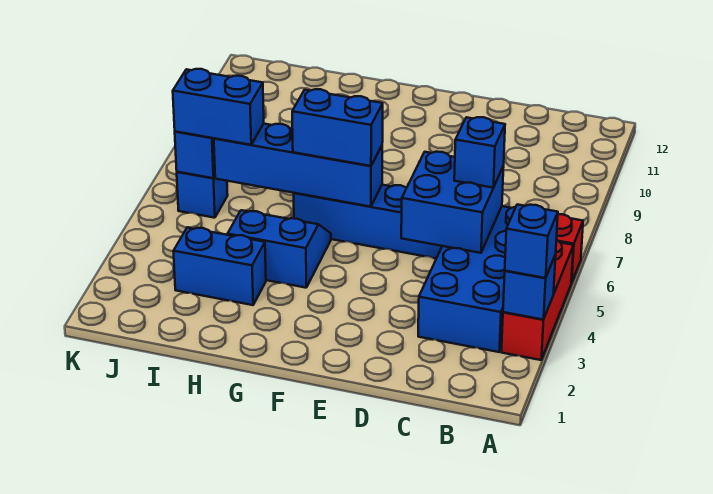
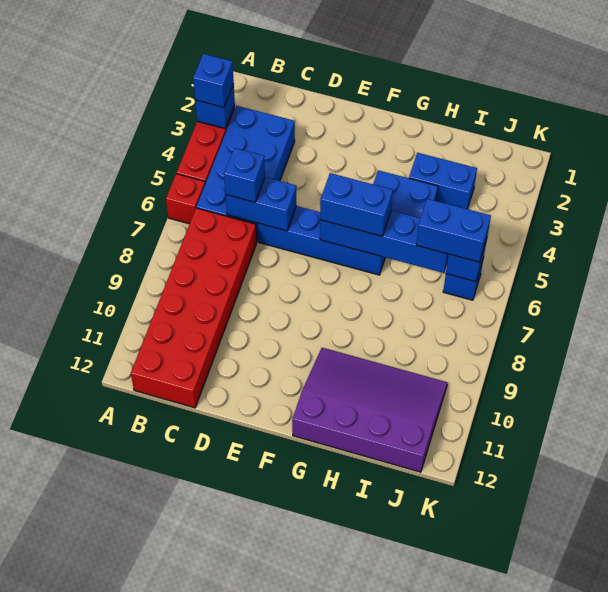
none -> red 2x6 brick [131,208,257,408]
blue 2x2 brick [401,152,504,253] -> blue 1x2 brick [226,177,296,231]
none -> purple 3x4 slope [292,348,447,472]

